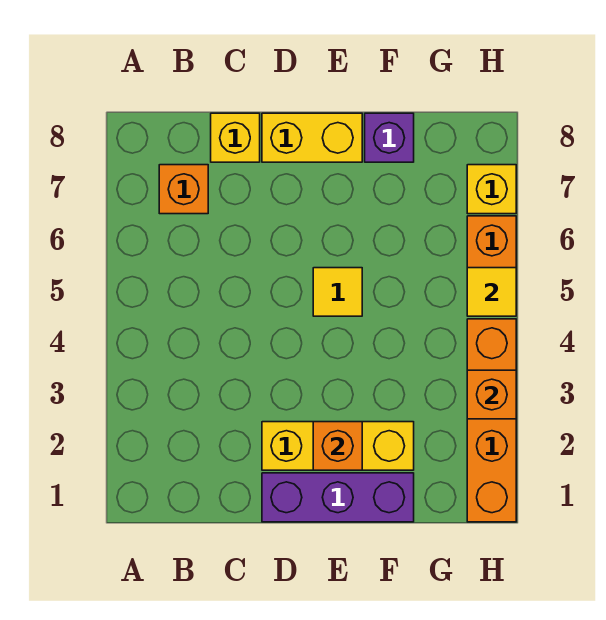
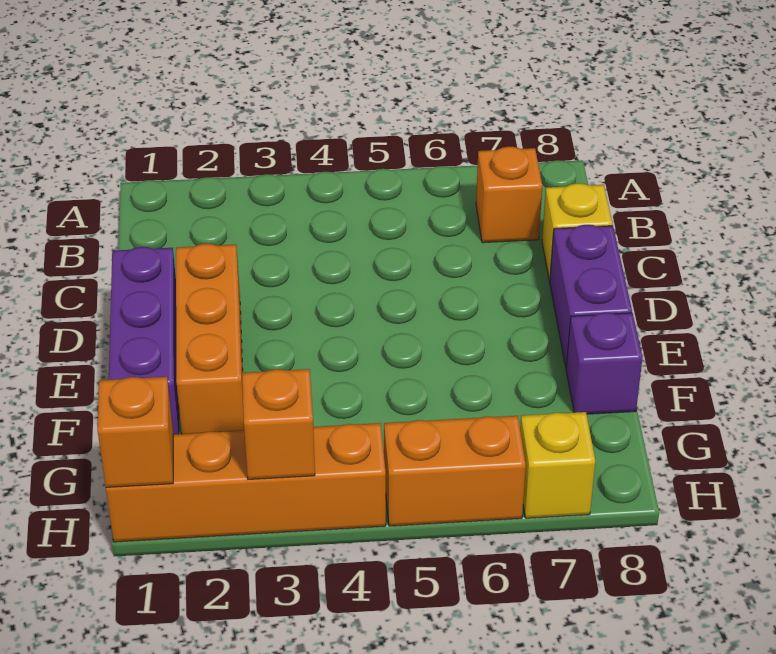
yellow 1x3 brick [262,422,414,470] -> orange 1x3 brick [176,244,244,434]
yellow 1x2 brick [262,113,362,162] -> purple 1x2 brick [550,225,632,367]
orange 1x1 brick [313,422,362,470] -> orange 1x1 brick moved to [98,377,173,487]
yellow 1x1 tile [313,268,362,316] -> none
yellow 1x1 tile [467,268,516,316] -> none

